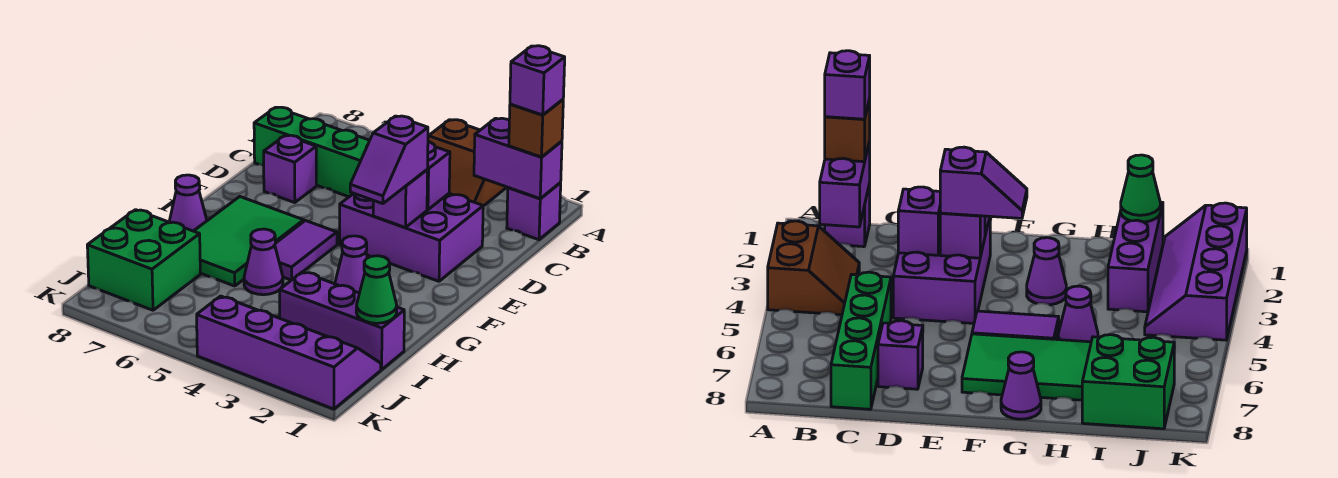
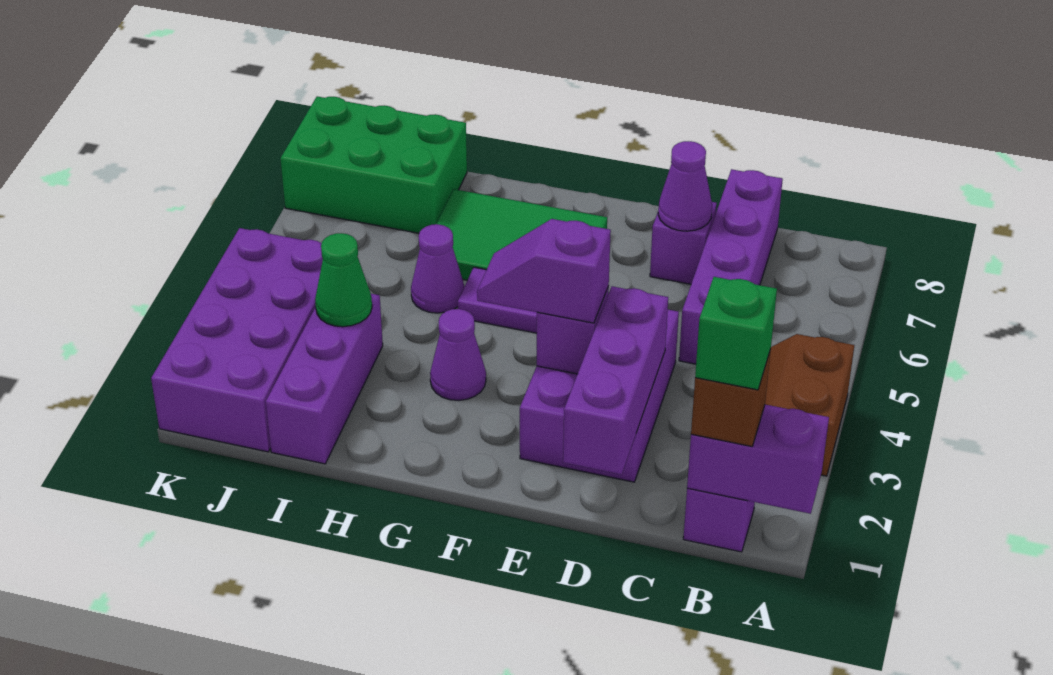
purple 1x2 brick [474,118,562,199] -> purple 1x2 brick turned to [687,405,829,514]
purple 1x1 brick [510,46,565,115] -> green 1x1 brick [695,277,777,390]
green 1x4 brick [254,107,370,197] -> purple 1x4 brick [679,169,783,364]
purple 1x1 brick [427,142,450,210] -> purple 1x3 brick [563,286,668,475]
purple 1x1 cone [169,175,207,231] -> purple 1x1 cone moved to [658,141,712,231]
green 1x1 cone [356,256,397,323] -> green 1x1 cone moved to [315,233,372,327]
green 2x2 brick [87,210,200,310] -> green 2x3 brick [280,96,467,233]
purple 2x4 slope [197,296,381,409] -> purple 2x4 brick [151,228,323,452]

